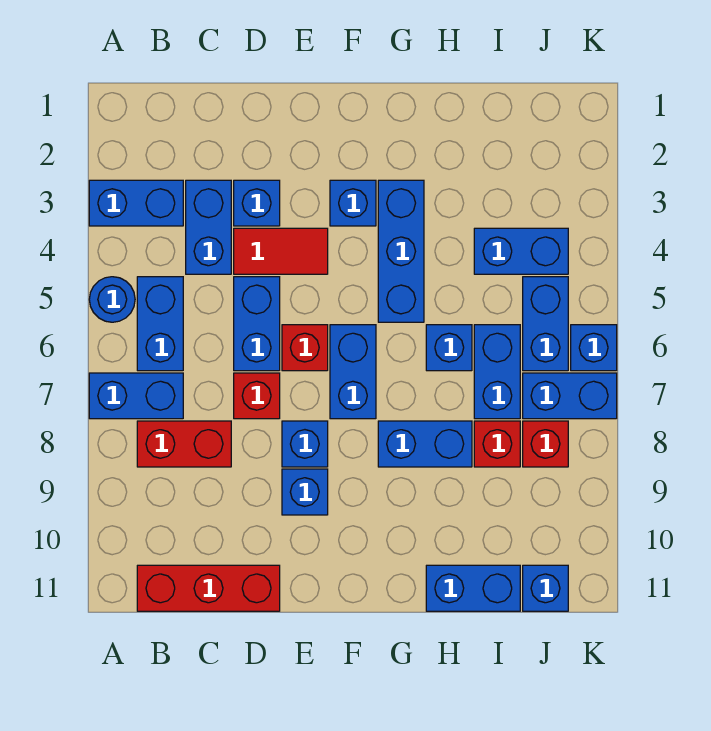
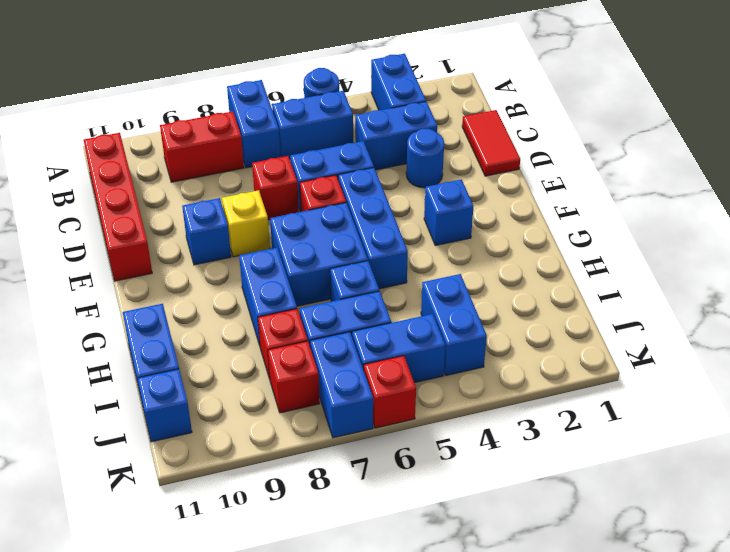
red 1x2 brick [137,421,231,467] -> red 1x2 brick turned to [160,112,244,182]
red 1x3 brick [137,565,280,611] -> red 1x4 brick [84,133,152,281]
blue 1x1 brick [234,180,280,226] -> blue 1x1 round brick [406,129,444,188]
red 1x2 tile [234,228,328,274] -> red 1x2 tile moved to [462,110,520,176]
blue 1x1 brick [282,421,328,467] -> yellow 1x1 brick [222,190,270,257]
blue 1x2 brick [330,325,376,419] -> blue 2x2 brick [270,203,368,306]
blue 1x3 brick [378,180,424,322] -> blue 1x3 brick turned to [338,168,408,289]
blue 1x1 brick [571,325,617,371] -> red 1x1 brick [364,356,416,428]

